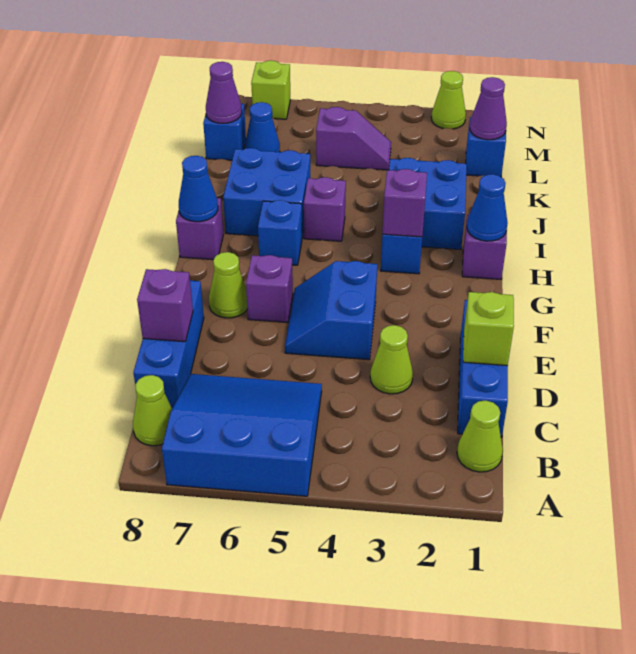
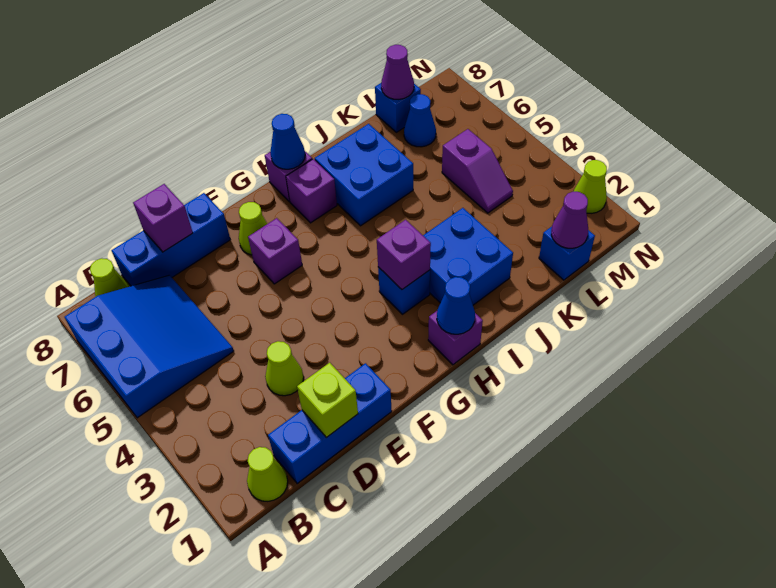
blue 2x2 slope [285,261,377,360] -> none
blue 1x1 brick [258,200,302,265] -> none
purple 1x1 brick [304,177,346,241] -> purple 1x1 brick moved to [286,159,337,223]
lime 1x1 brick [251,61,290,119] -> none

